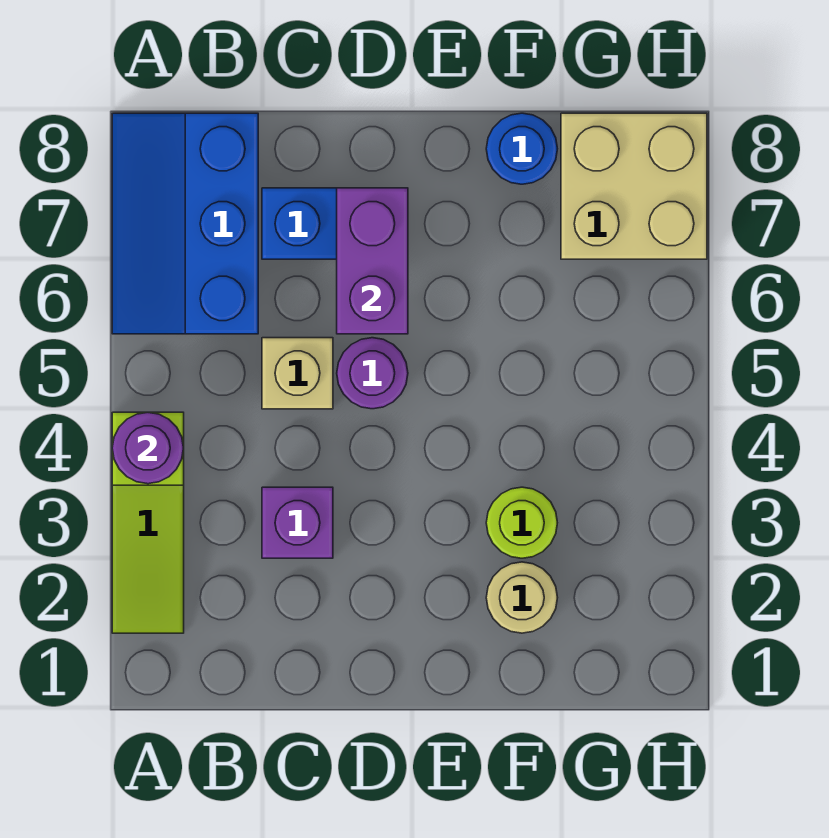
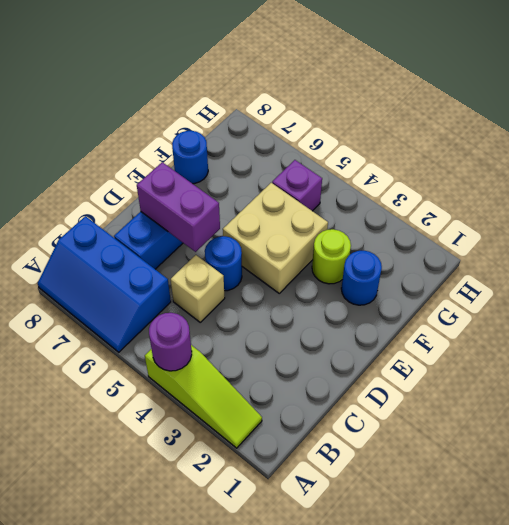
purple 1x1 brick [262,487,333,558] -> purple 1x1 brick moved to [272,160,322,211]
purple 1x1 round brick [337,338,408,409] -> blue 1x1 round brick [205,236,242,291]
tan 1x1 round brick [486,562,558,633] -> blue 1x1 round brick [341,251,382,305]
tan 2x2 brick [561,113,707,259] -> tan 2x2 brick moved to [223,183,328,293]

